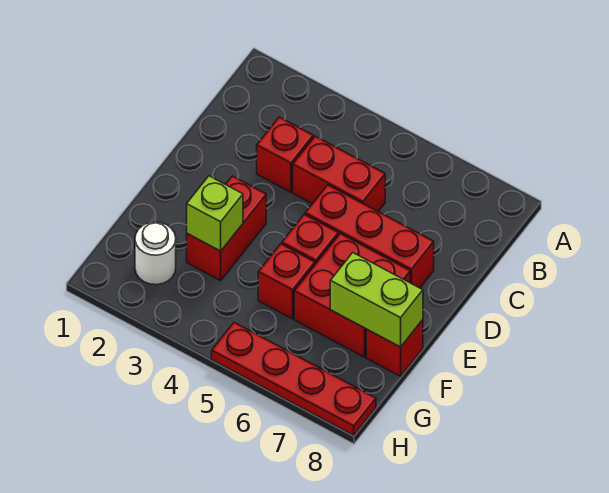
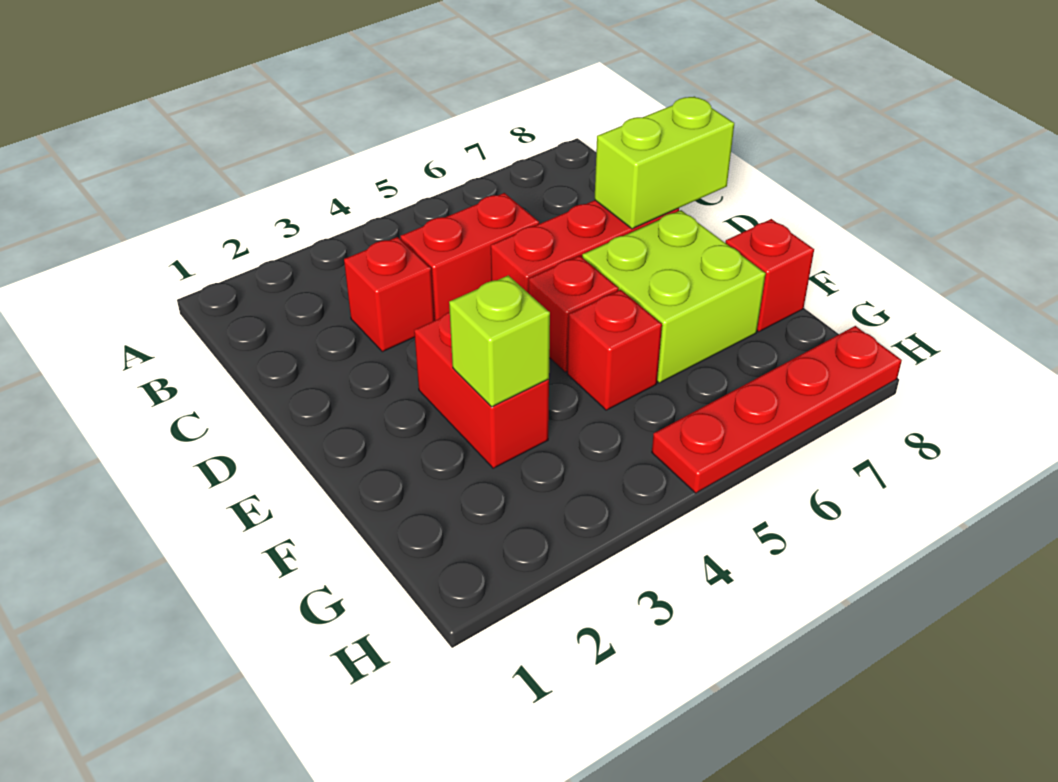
red 2x2 brick [294,234,410,357] -> lime 2x2 brick [582,210,766,383]
lime 1x2 brick [330,253,423,347] -> lime 1x2 brick moved to [594,96,734,229]
white 1x1 round brick [135,222,176,285] -> none

